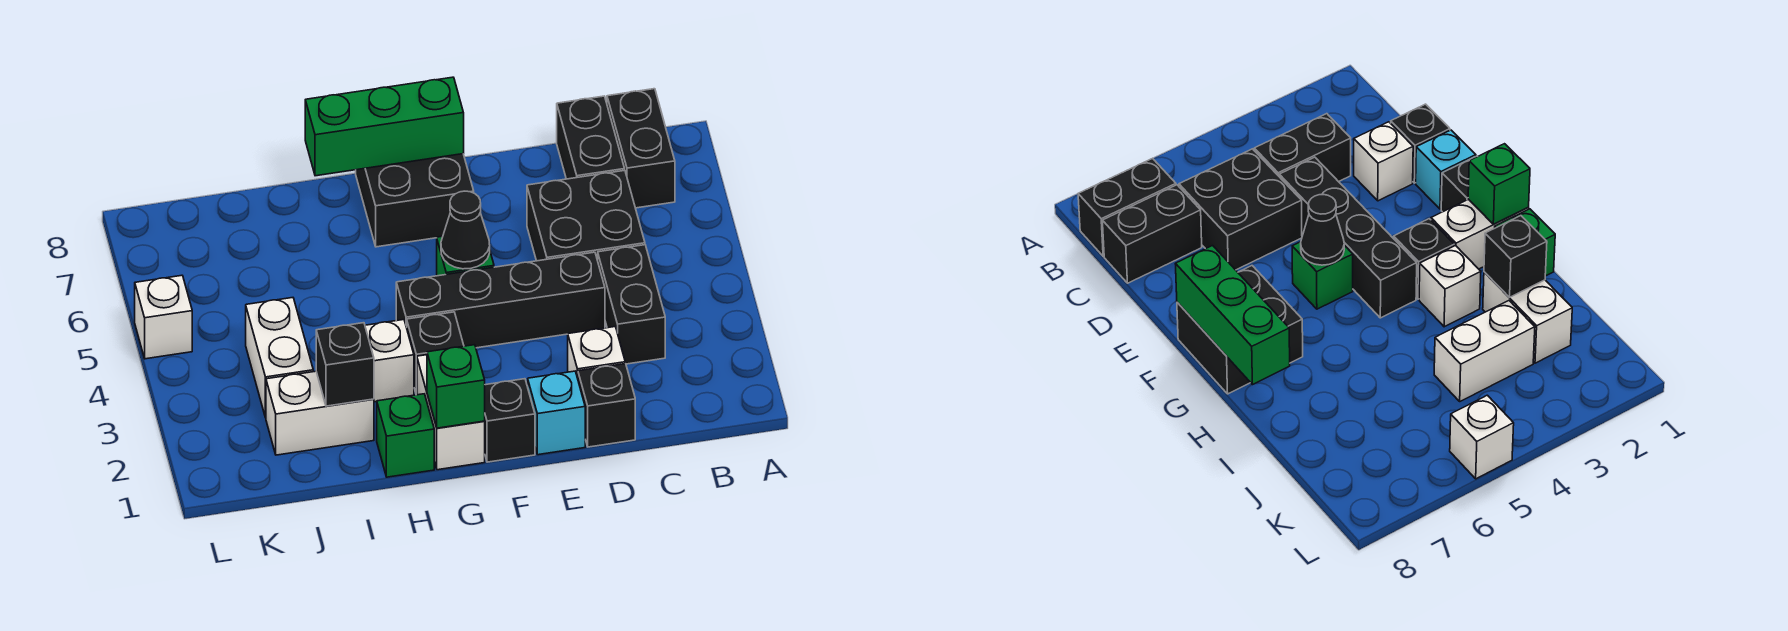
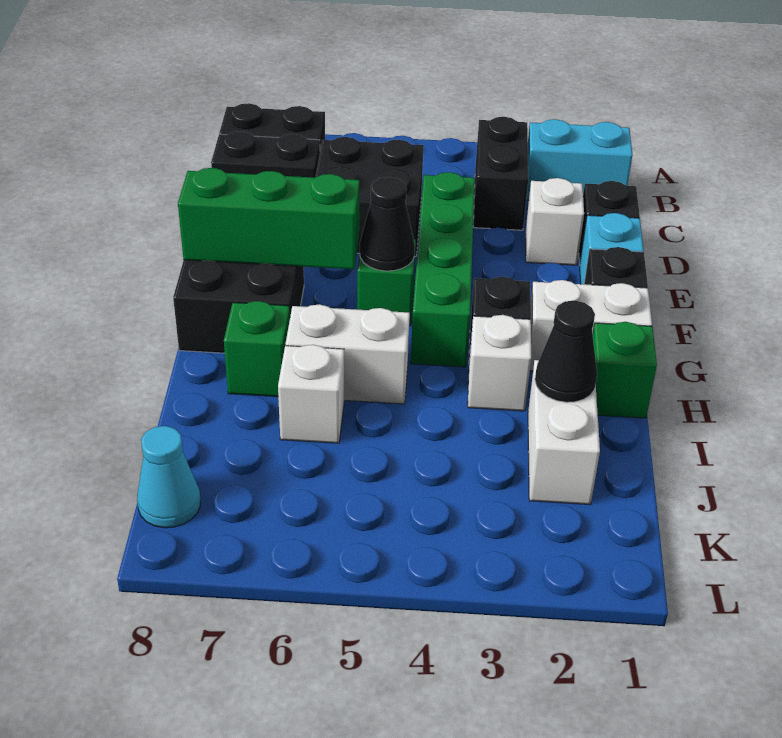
none -> cyan 1x2 brick [526,119,632,200]
black 1x2 brick [598,245,665,364] -> black 1x2 brick turned to [474,117,528,230]
black 1x4 brick [396,252,605,348] -> green 1x4 brick [411,172,475,367]
green 1x3 brick [305,77,464,176] -> green 1x3 brick turned to [178,168,359,269]
green 1x1 brick [427,345,485,428] -> green 1x1 brick moved to [224,301,290,397]
black 1x1 brick [316,323,374,406] -> black 1x1 cone [535,300,597,402]
white 1x2 brick [246,298,313,418] -> white 1x2 brick moved to [286,304,410,404]
none -> cyan 1x1 cone [137,426,200,528]
white 1x1 brick [135,275,192,359] -> white 1x1 brick moved to [278,345,344,443]

